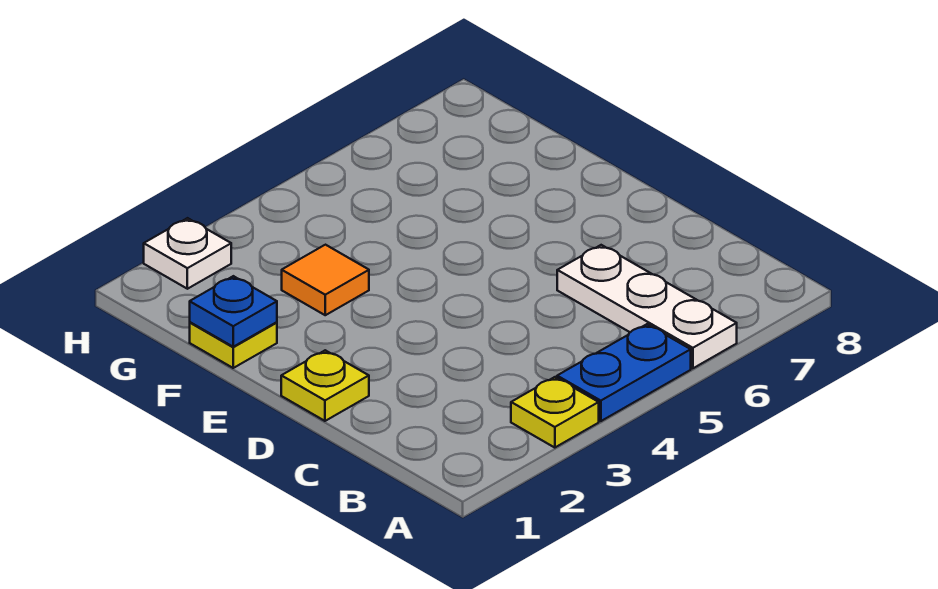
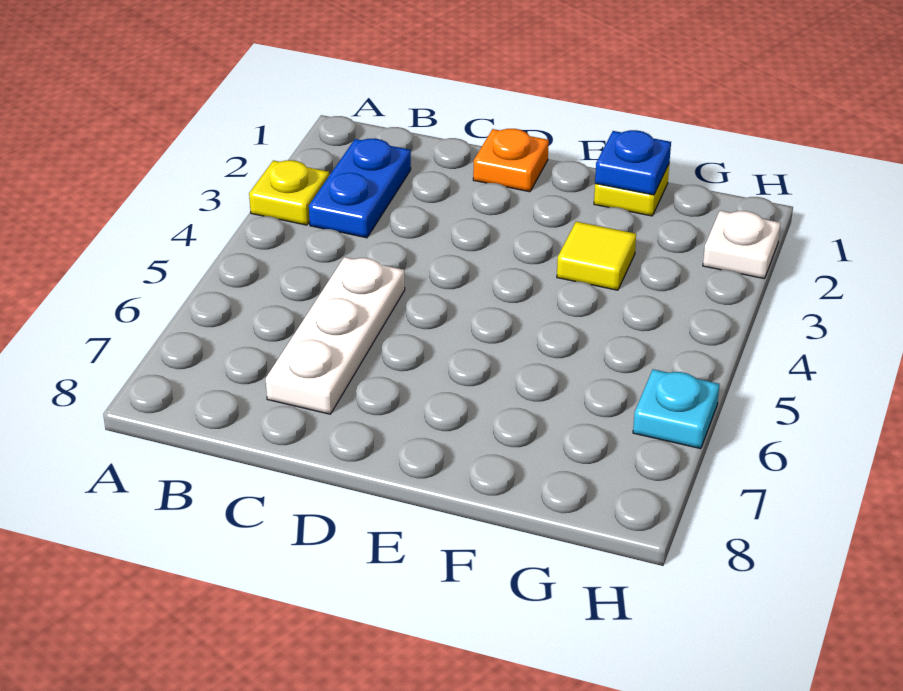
blue 1x2 plate [557,324,691,421] -> blue 1x2 plate moved to [309,139,411,238]
white 1x3 plate [557,245,737,368] -> white 1x3 plate turned to [266,257,405,414]
yellow 1x1 plate [281,350,369,421] -> orange 1x1 plate [473,129,549,192]
orange 1x1 tile [282,245,369,315] -> yellow 1x1 tile [557,222,636,290]
none -> cyan 1x1 plate [633,369,720,449]

